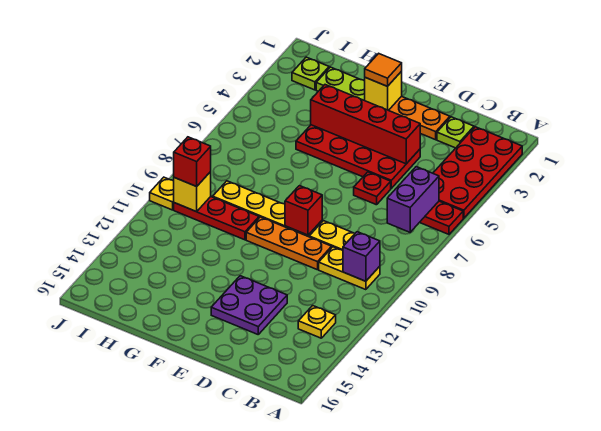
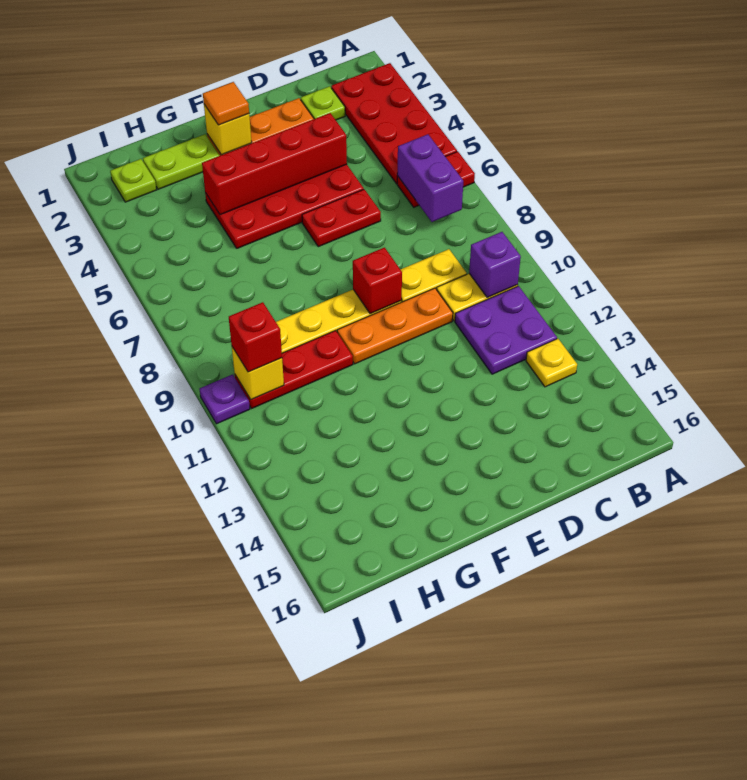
red 1x1 plate [354,172,391,205] -> red 1x2 plate [302,189,381,247]
purple 2x2 plate [211,276,287,334] -> purple 2x2 plate moved to [455,286,557,374]
yellow 1x1 plate [150,177,174,210] -> purple 1x1 plate [200,374,250,424]

